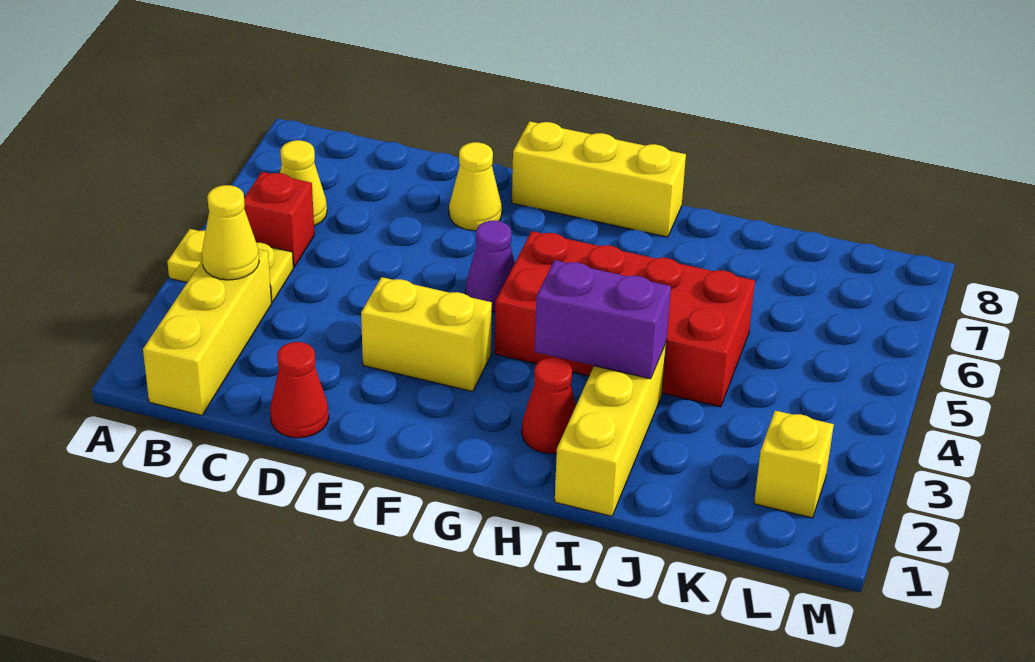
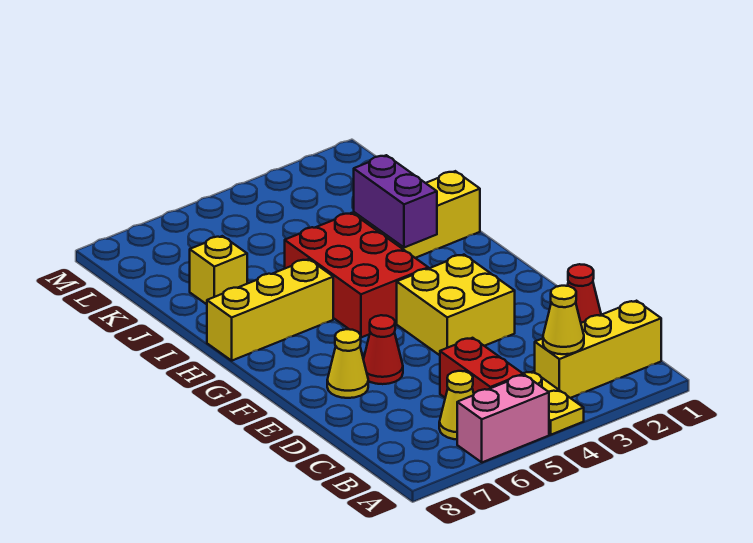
none -> pink 1x2 brick [457,375,549,462]
red 1x1 brick [244,172,314,267] -> red 1x2 brick [440,338,523,397]
yellow 1x2 brick [361,277,492,391] -> yellow 2x2 brick [397,255,515,355]
purple 1x1 cone [465,221,515,312] -> none
yellow 1x3 brick [512,121,686,237] -> yellow 1x3 brick turned to [207,259,333,361]
red 2x4 brick [495,231,755,407] -> red 2x3 brick [285,213,428,337]
red 1x1 cone [522,358,576,454] -> red 1x1 cone moved to [363,315,403,384]
yellow 1x1 brick [754,411,834,518] -> yellow 1x1 brick moved to [190,236,247,304]

